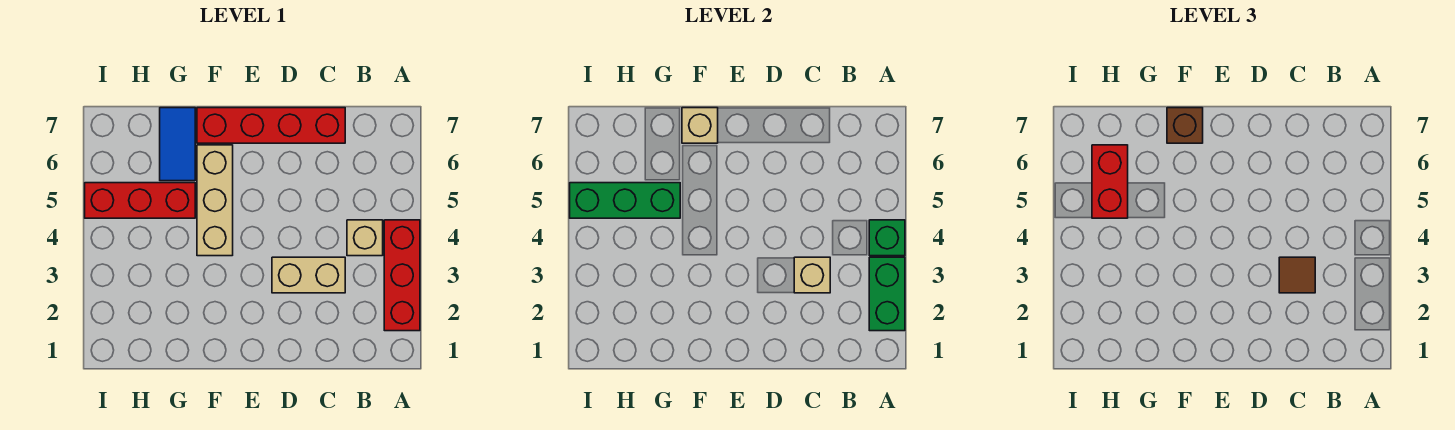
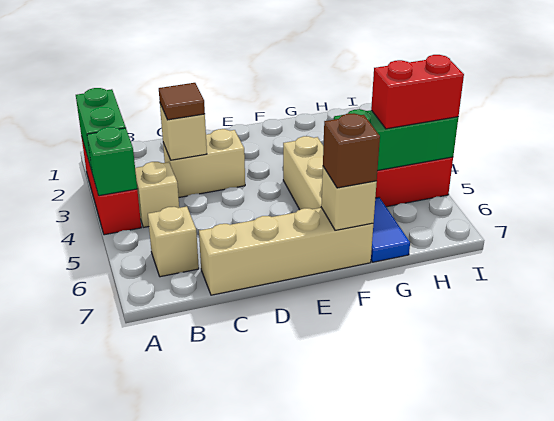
none -> tan 1x1 brick [148,206,199,277]
red 1x4 brick [197,108,345,143] -> tan 1x4 brick [199,208,373,295]
red 1x2 brick [1092,145,1128,218] -> red 1x2 brick turned to [371,55,464,129]

